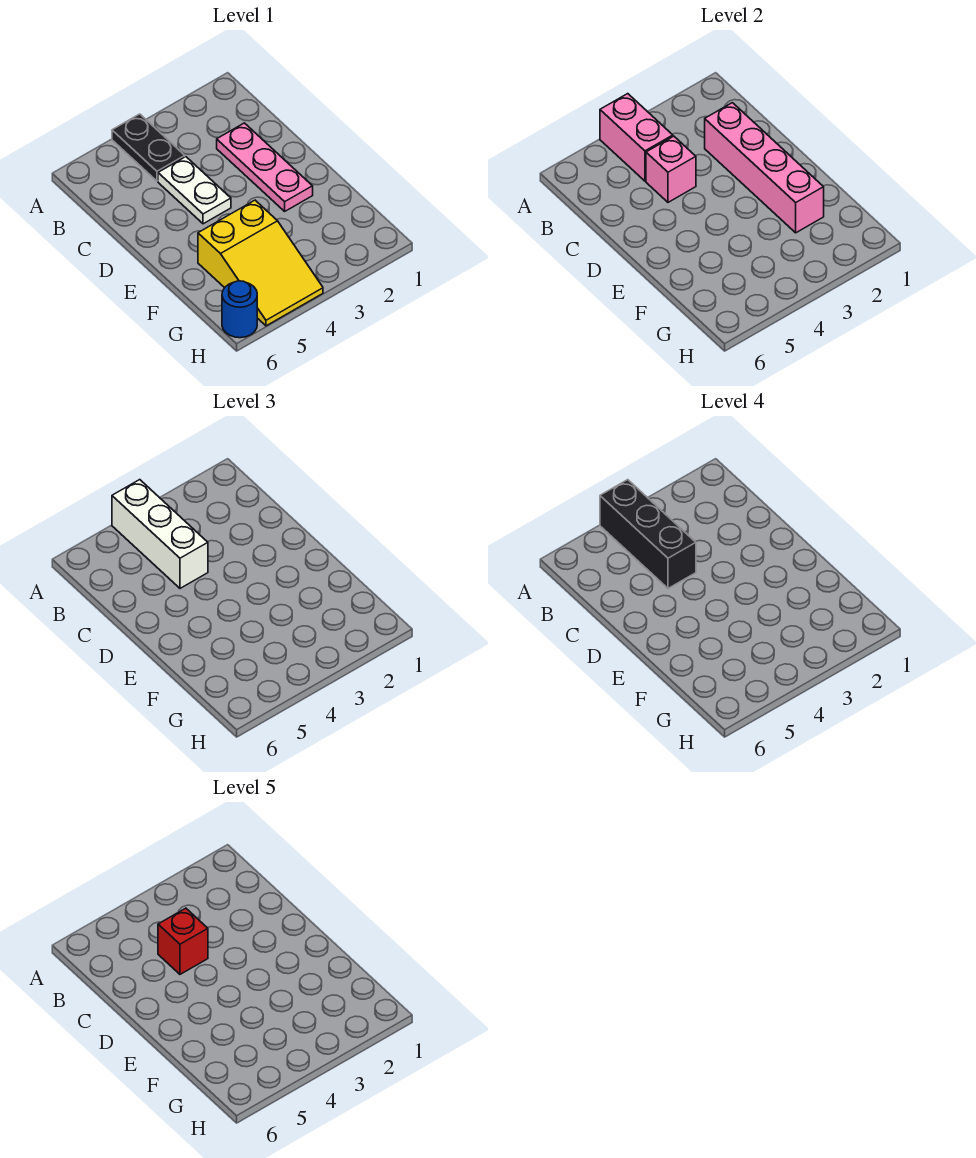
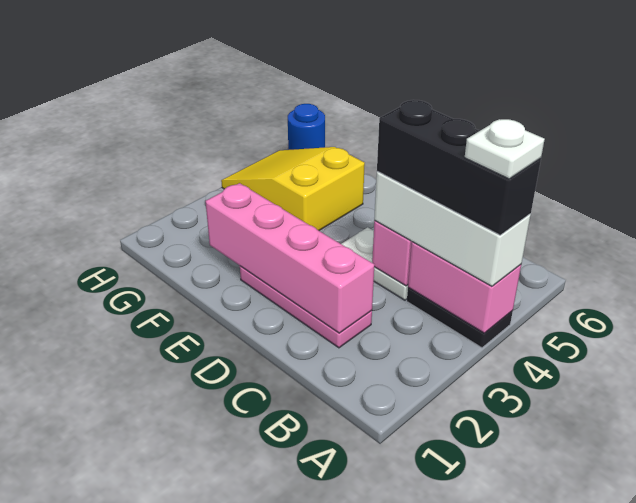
none -> white 1x1 plate [465,119,545,179]
red 1x1 brick [158,908,208,974] -> none

